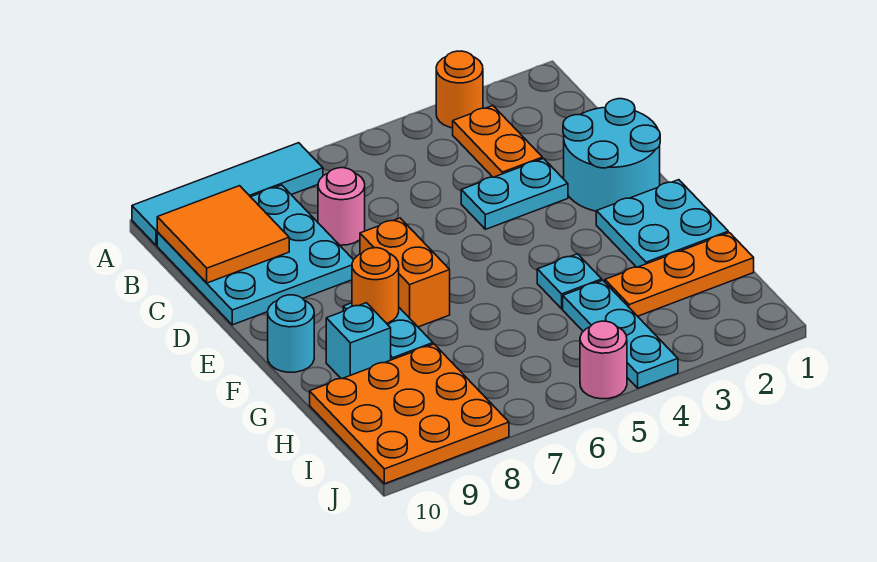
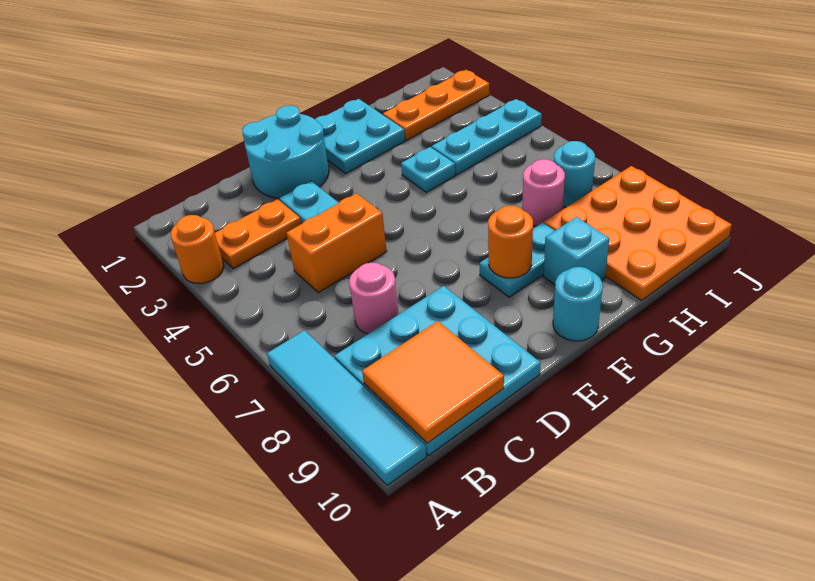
orange 1x2 brick [360,218,450,327] -> orange 1x2 brick moved to [287,193,387,293]
orange 1x3 plate [605,233,754,316] -> orange 1x3 plate turned to [383,70,490,140]
none -> cyan 1x1 round brick [554,141,595,207]
pink 1x1 round brick [580,321,627,399] -> pink 1x1 round brick moved to [522,159,565,226]

